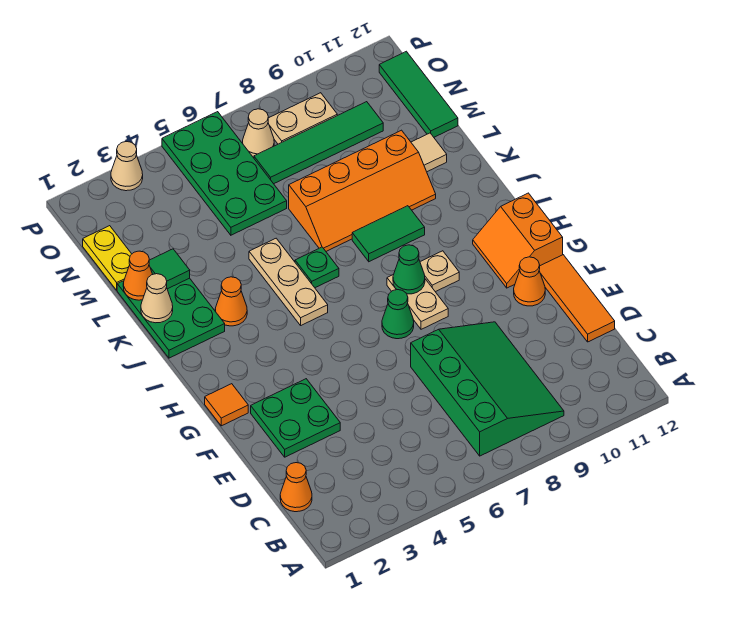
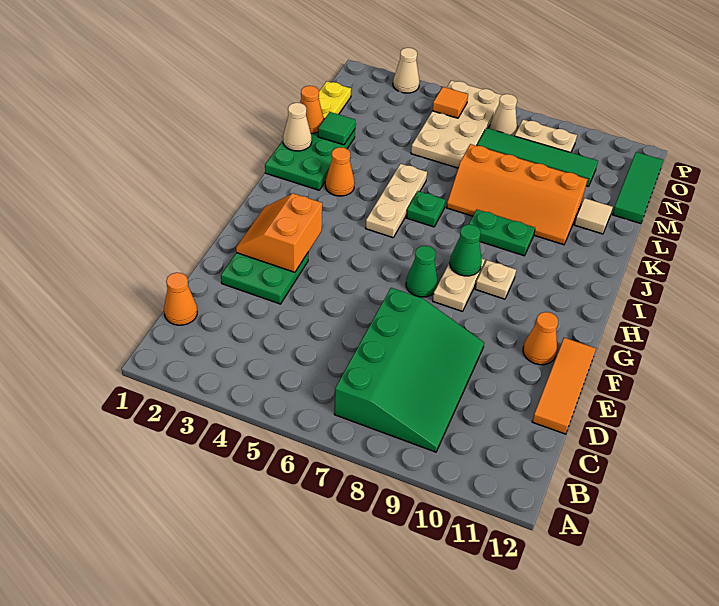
orange 1x1 tile [205,384,248,426] -> orange 1x1 tile moved to [432,87,468,118]
orange 2x2 slope [473,193,563,288] -> orange 2x2 slope moved to [236,193,322,272]
green 1x2 tile [352,206,425,262] -> green 1x2 plate [469,210,535,256]
green 2x4 plate [162,112,287,235] -> tan 2x4 plate [411,80,502,168]

